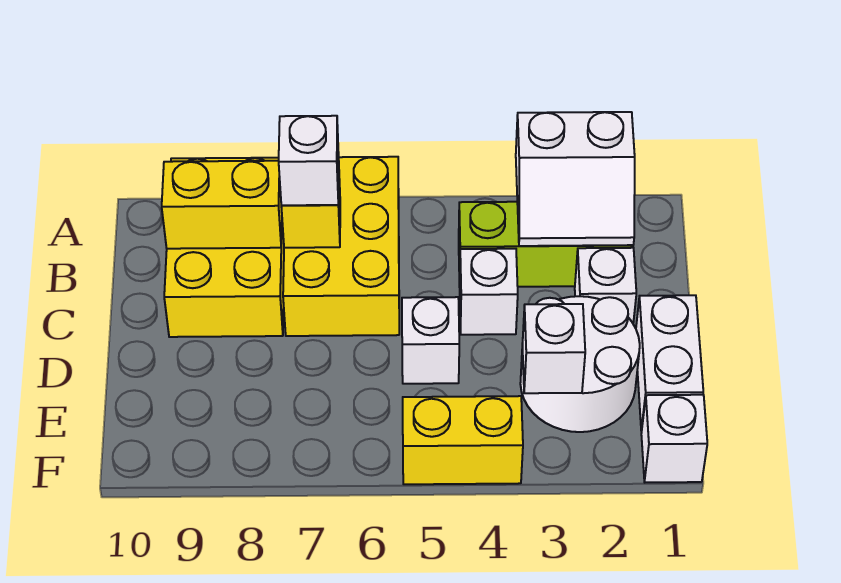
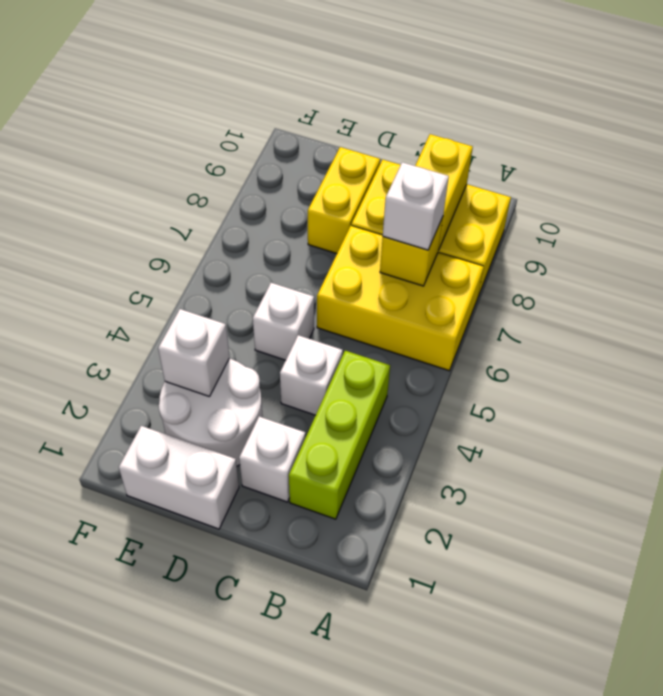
white 2x2 slope [516,112,635,246] -> none
white 1x1 brick [641,395,707,482] -> none
yellow 1x2 brick [403,396,523,484] -> yellow 1x2 brick moved to [308,147,380,254]

